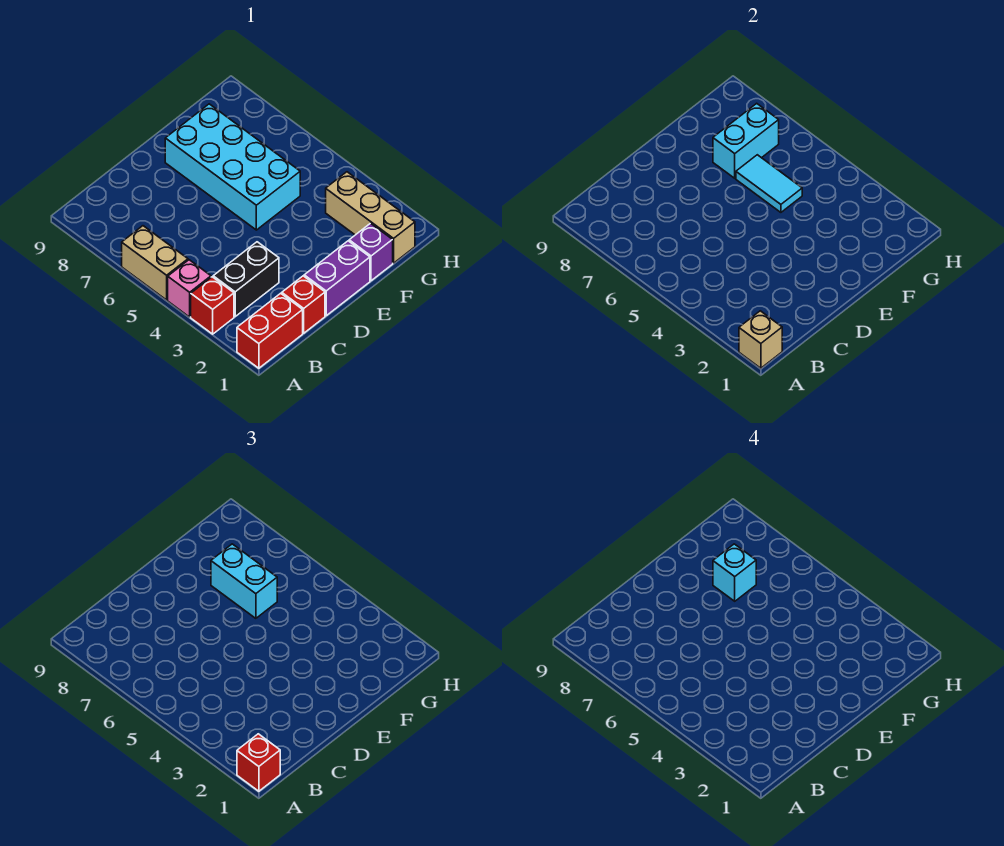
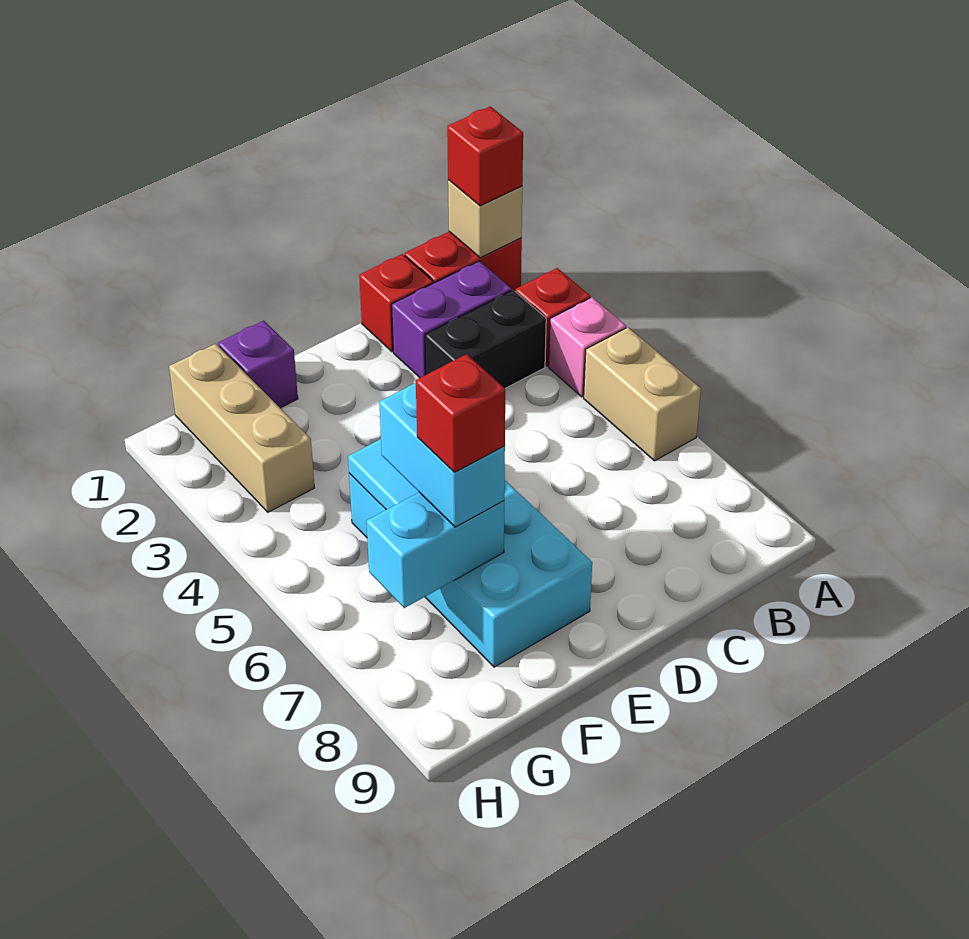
purple 1x2 brick [304,241,370,316] -> purple 1x2 brick moved to [392,261,512,378]
cyan 1x1 brick [713,544,756,601] -> red 1x1 brick [416,354,505,472]

